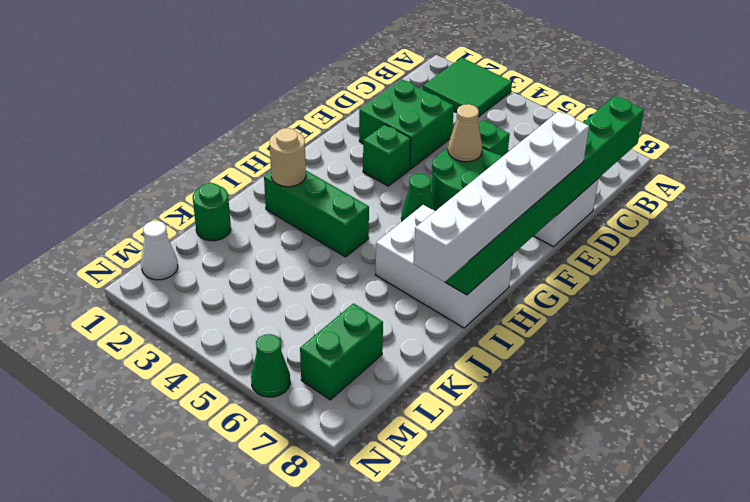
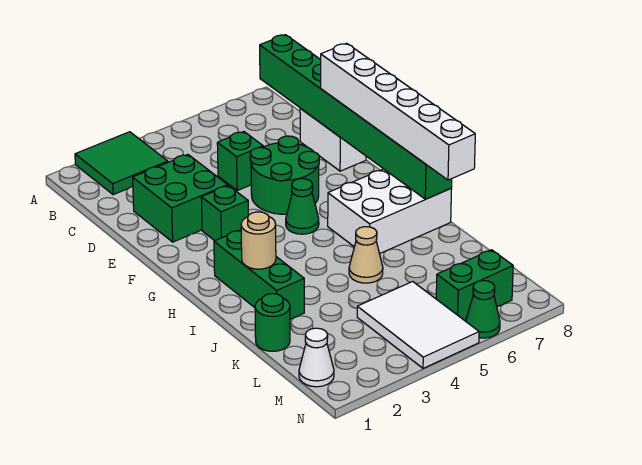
tan 1x1 cone [448,104,482,162] -> tan 1x1 cone moved to [349,227,383,283]
green 1x3 brick [264,171,369,257] -> green 1x3 brick turned to [214,230,304,319]
none -> white 2x3 tile [357,282,479,368]
green 1x2 brick [300,303,383,400] -> green 1x2 brick turned to [436,250,513,321]

